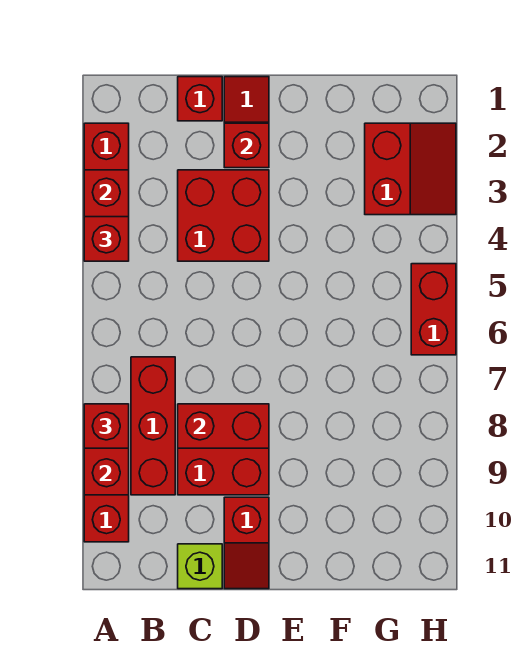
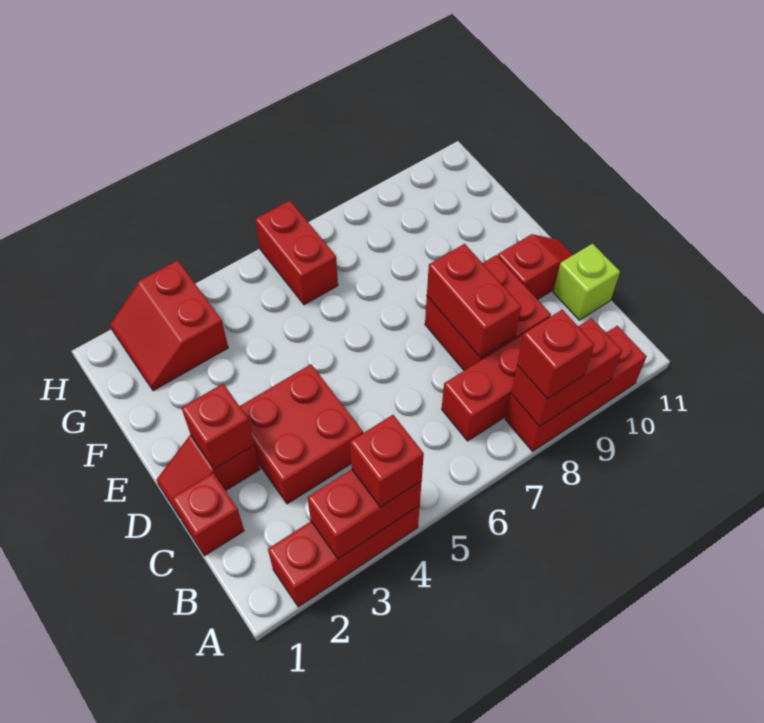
red 2x2 slope [365,123,456,215] -> red 2x2 slope turned to [110,260,228,391]
red 1x2 brick [411,264,456,355] -> red 1x2 brick turned to [255,201,338,305]

